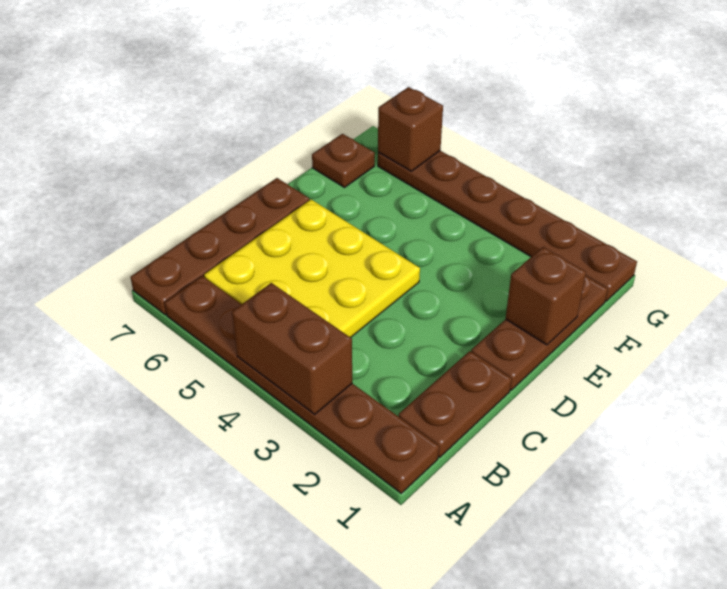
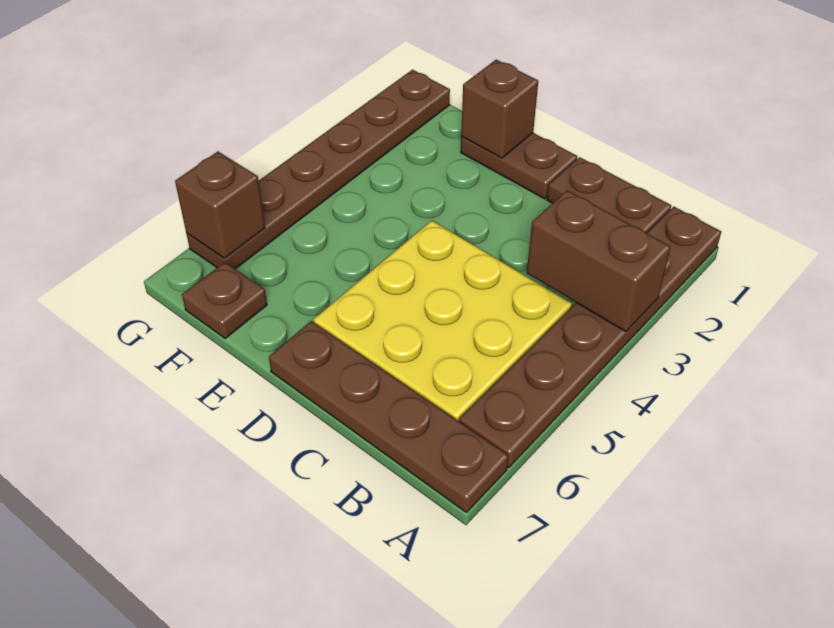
brown 1x2 brick [232,283,352,414] -> brown 1x2 brick turned to [527,190,671,332]
brown 1x3 plate [471,276,608,390] -> brown 1x2 plate [461,133,577,199]

